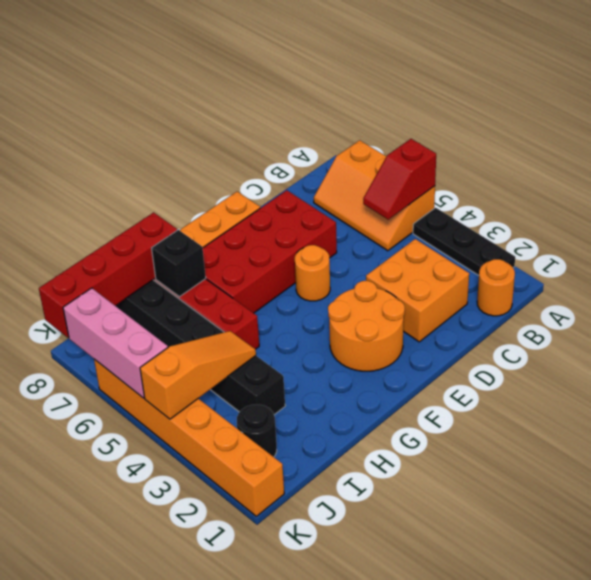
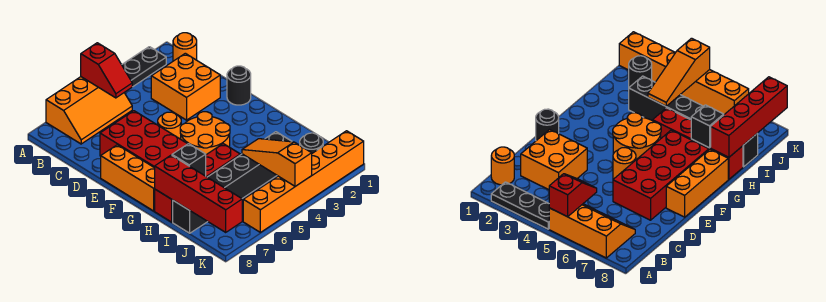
none -> black 1x1 round brick [227,66,251,105]
orange 2x2 round brick [328,281,405,371] -> orange 2x2 round brick moved to [180,112,230,155]
pink 1x3 brick [63,288,168,398] -> none

